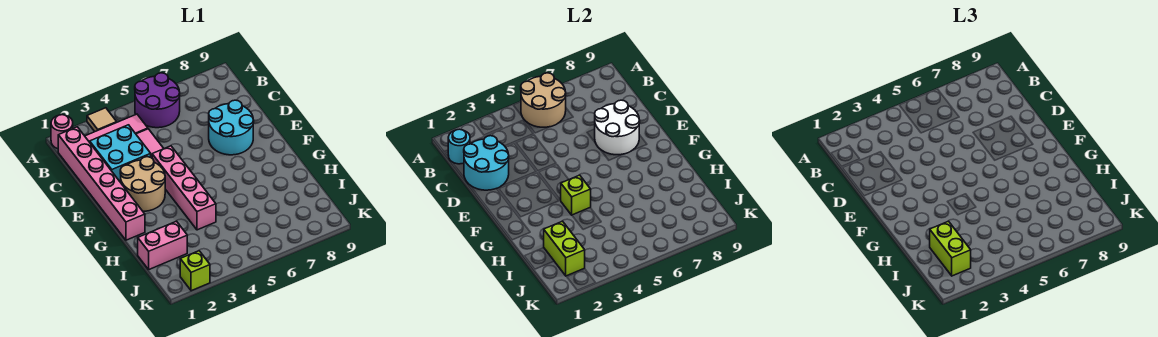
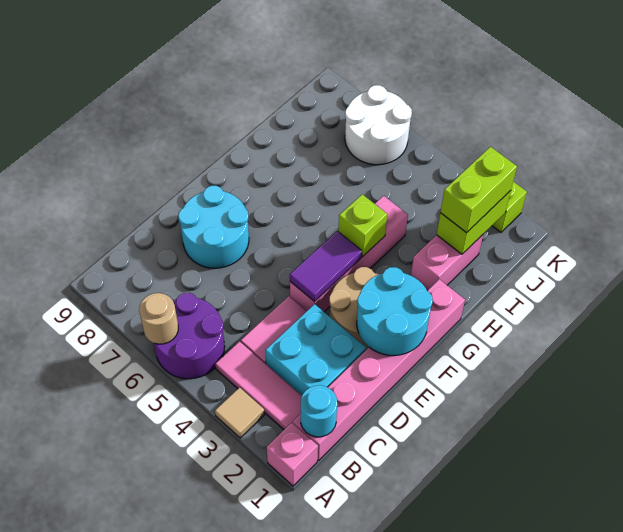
pink 1x1 round brick [51,115,73,149] -> pink 1x1 brick [267,423,318,486]
tan 2x2 round brick [521,73,566,127] -> tan 1x1 round brick [139,293,178,344]
cyan 2x2 round brick [464,136,509,190] -> cyan 2x2 round brick moved to [357,267,433,355]
white 2x2 round brick [595,100,640,155] -> white 2x2 round brick moved to [345,85,412,165]
none -> purple 1x2 tile [290,231,362,302]
pink 1x2 brick [138,221,187,269] -> pink 1x2 brick turned to [411,235,483,291]

